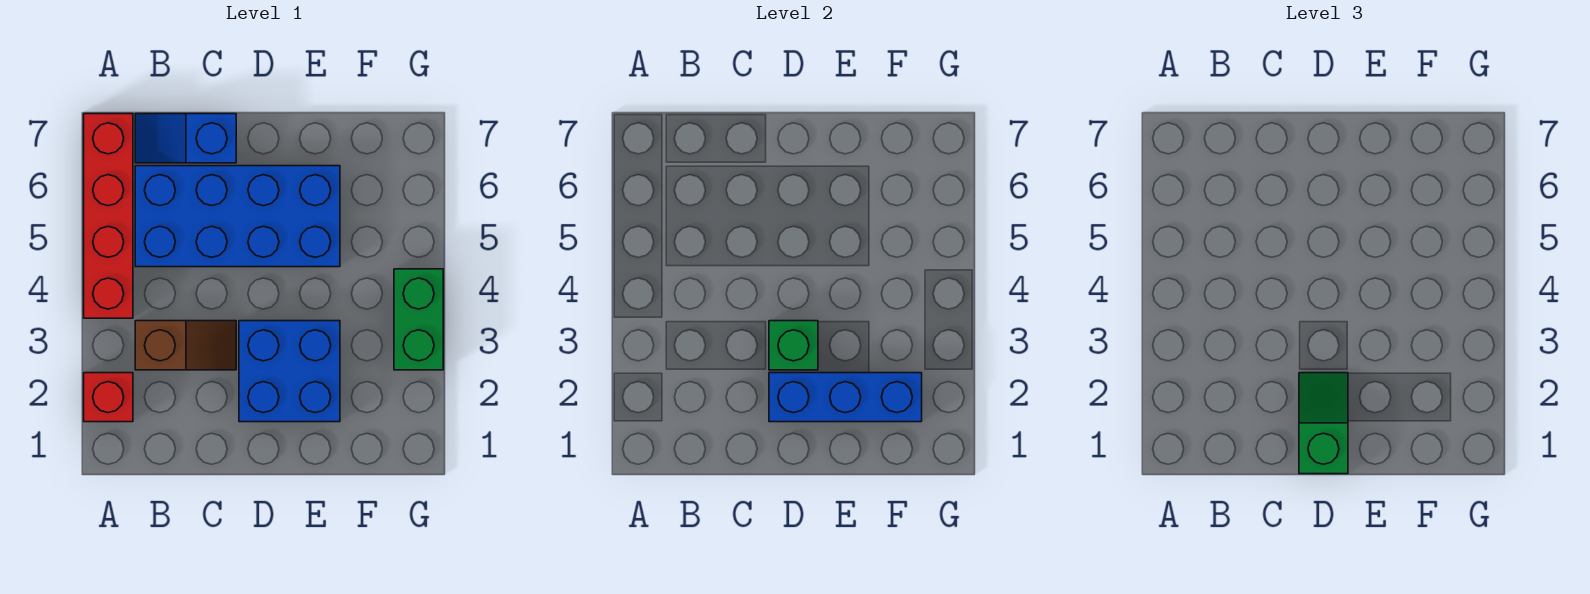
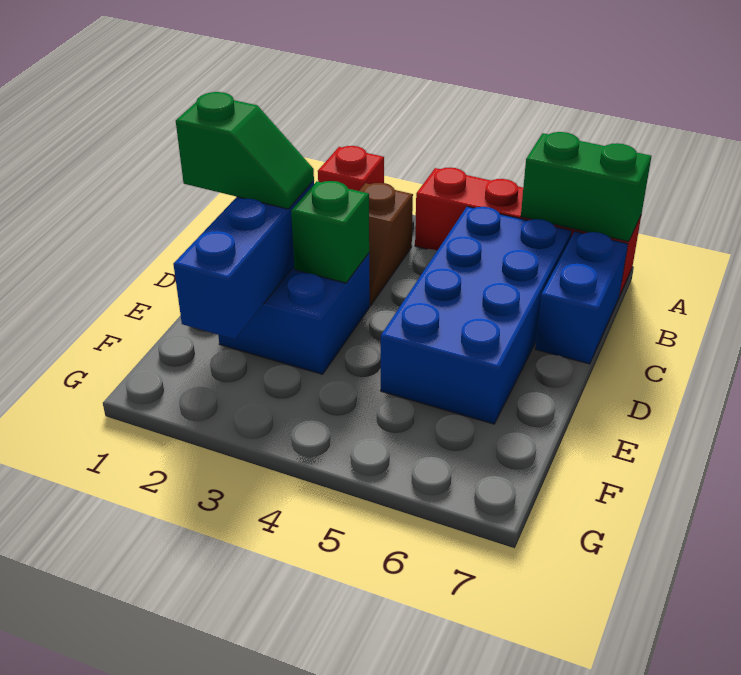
blue 1x2 slope [135,114,236,163] -> blue 1x2 brick [535,232,628,364]
green 1x2 brick [394,269,443,370] -> green 1x2 brick moved to [521,132,651,242]

